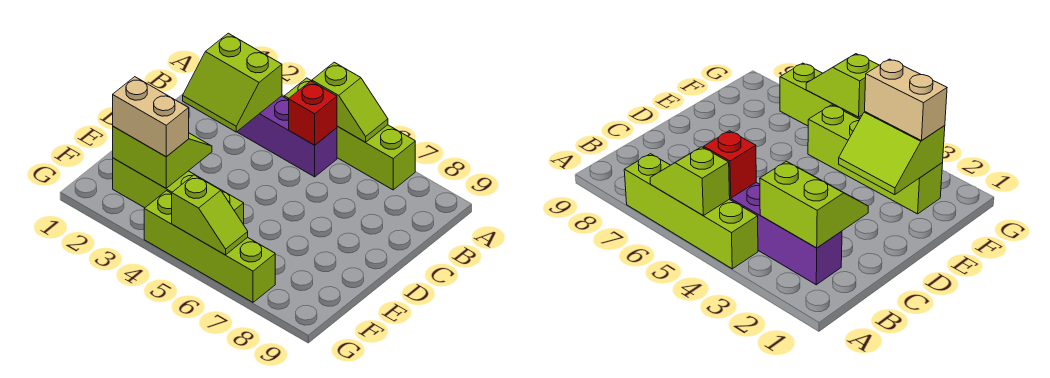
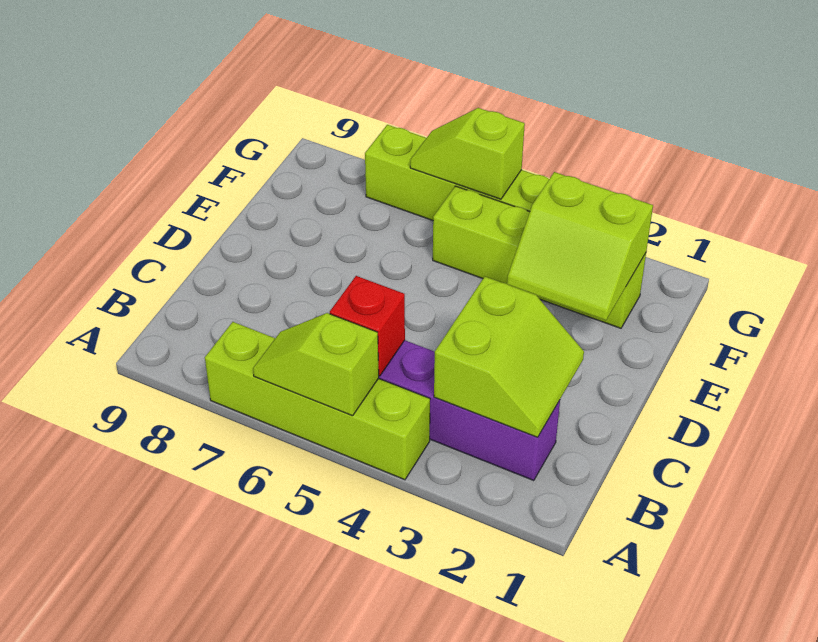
lime 2x2 slope [183,33,282,132] -> lime 2x2 slope turned to [434,277,584,437]
tan 1x2 brick [113,77,189,157] -> none

